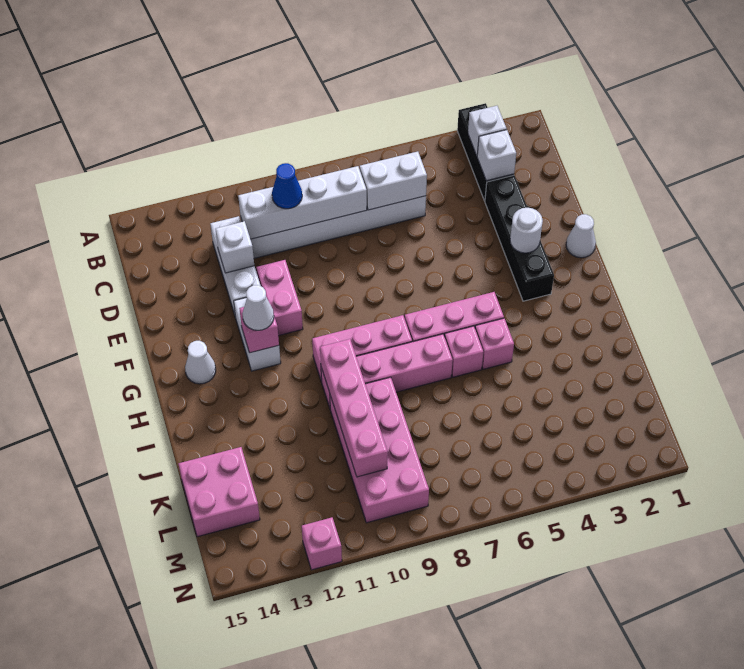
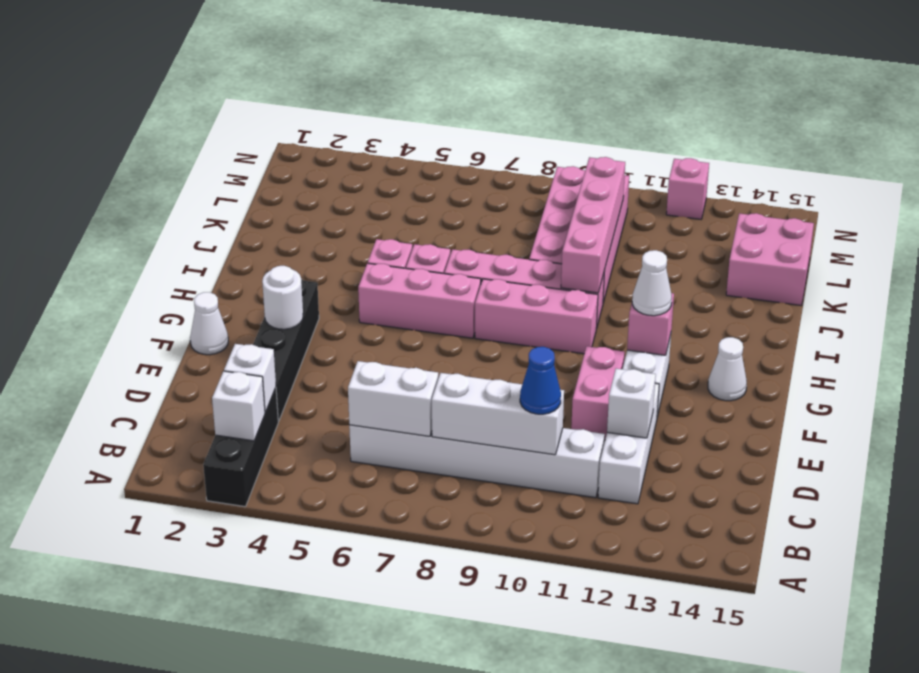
white 1x4 brick [238,166,367,239] -> white 1x3 brick [432,373,564,455]

